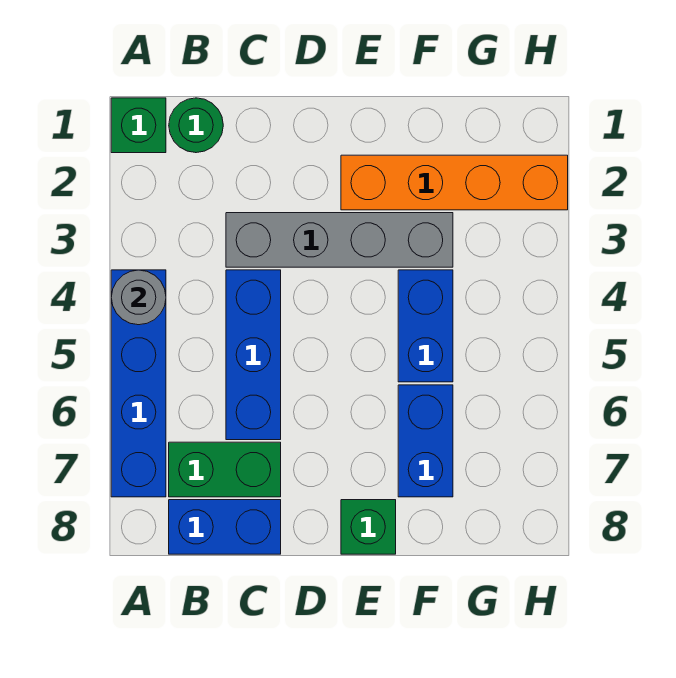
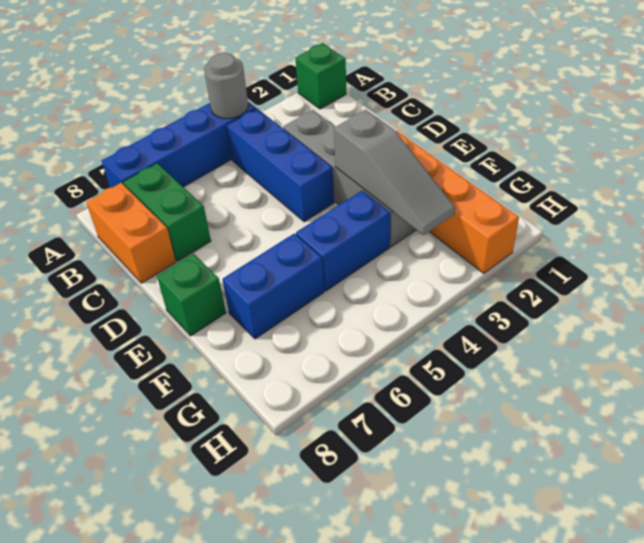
green 1x1 round brick [169,98,223,153] -> none
blue 1x2 brick [169,500,281,554] -> orange 1x2 brick [86,183,176,283]
blue 1x3 brick [226,270,281,440] -> blue 1x3 brick turned to [227,109,334,222]
none -> grey 1x3 slope [334,110,455,235]

